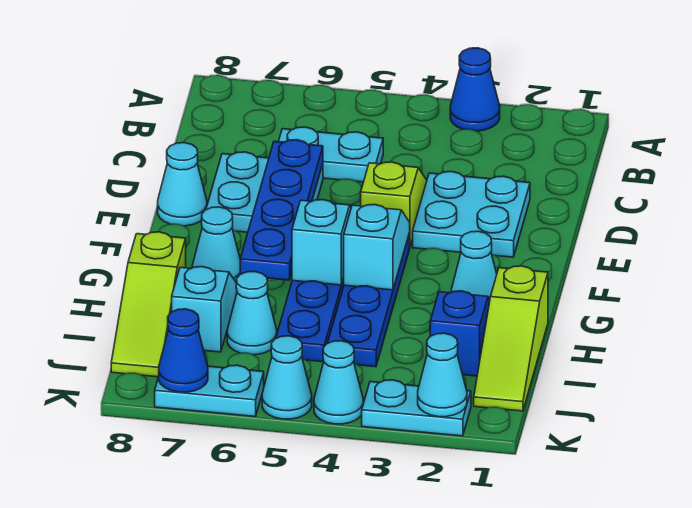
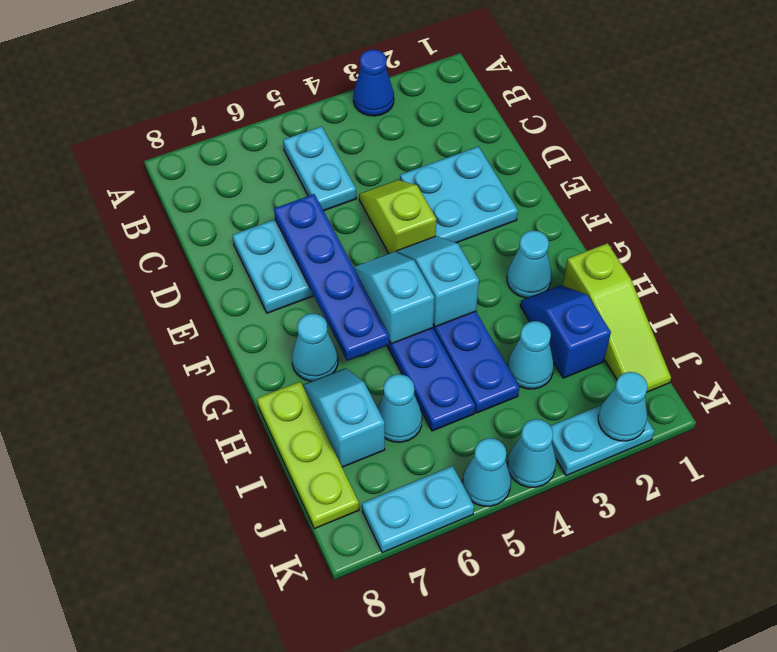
cyan 1x2 plate [278,127,383,182] -> cyan 1x2 plate turned to [283,126,356,211]
cyan 1x1 cone [158,143,207,226] -> cyan 1x1 cone moved to [507,321,554,389]
lime 1x3 slope [111,232,186,377] -> lime 1x3 plate [257,382,359,529]
blue 1x1 cone [159,309,208,392] -> none

